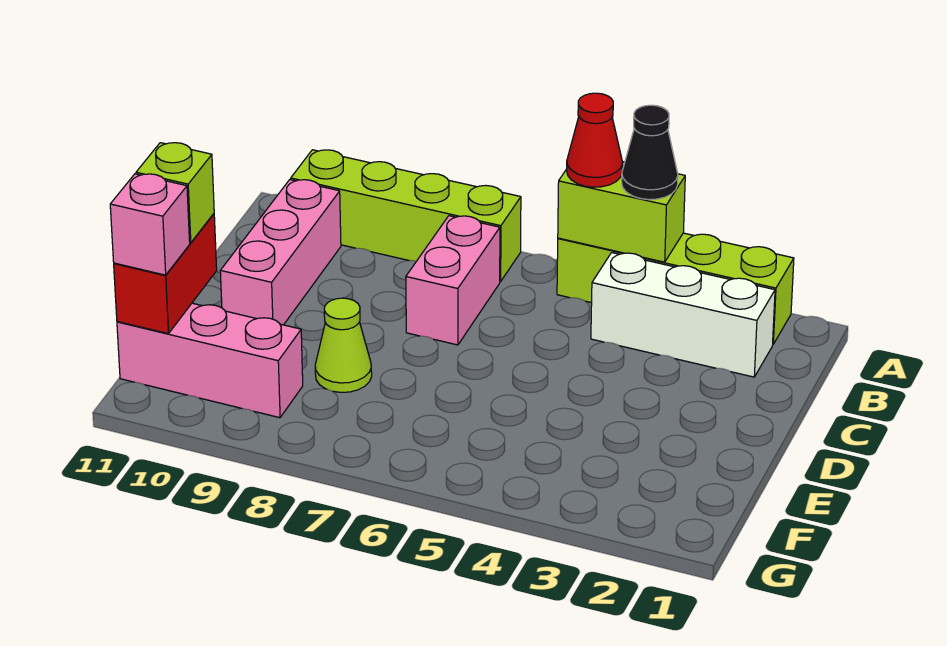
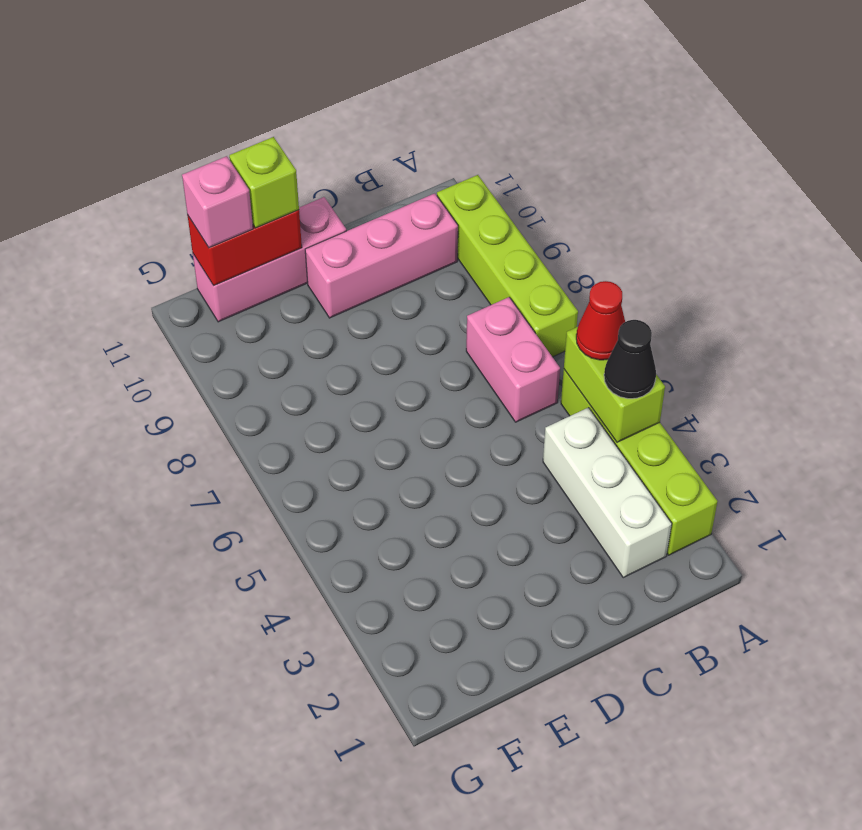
pink 1x2 brick [406,216,500,345] -> pink 1x2 brick turned to [466,297,560,422]
lime 1x1 cone [315,298,372,392] -> none
pink 1x3 brick [117,303,303,418] -> pink 1x3 brick turned to [193,197,346,322]

